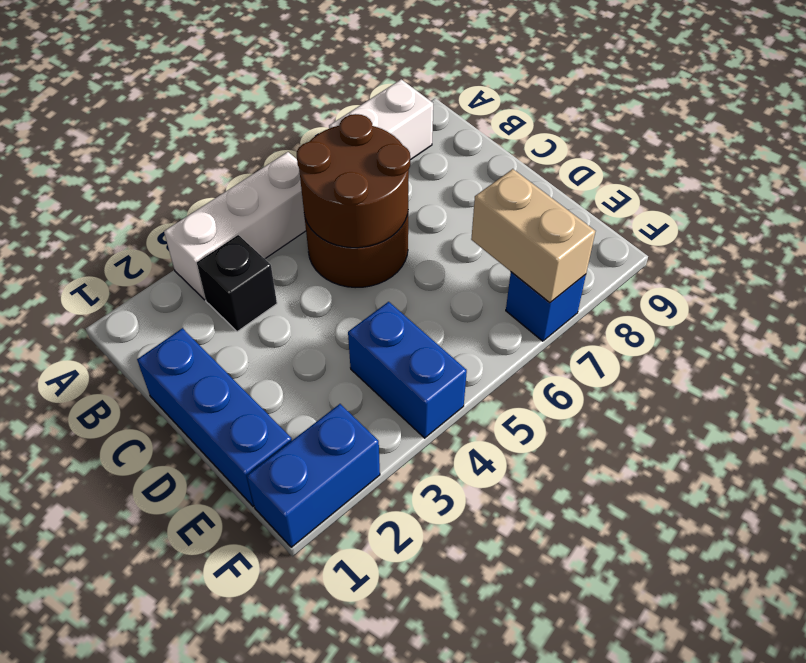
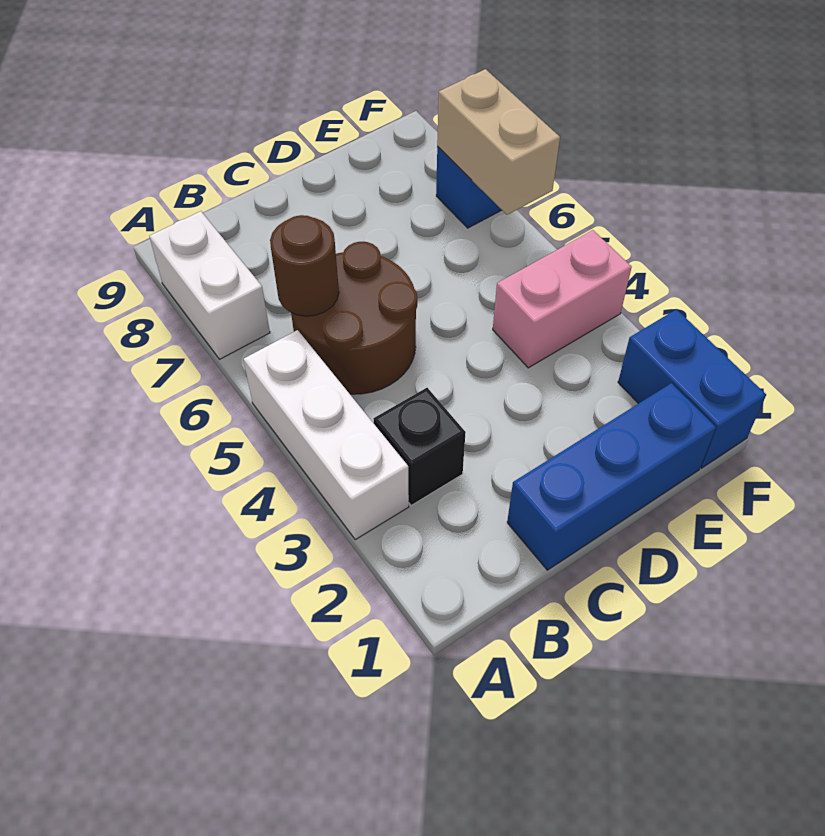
brown 2x2 round brick [297,114,410,248] -> brown 1x1 round brick [270,215,339,316]
blue 1x2 brick [348,302,467,438] -> pink 1x2 brick [493,230,632,368]
tan 1x2 brick [471,169,596,303] -> tan 1x2 brick turned to [437,69,560,215]

